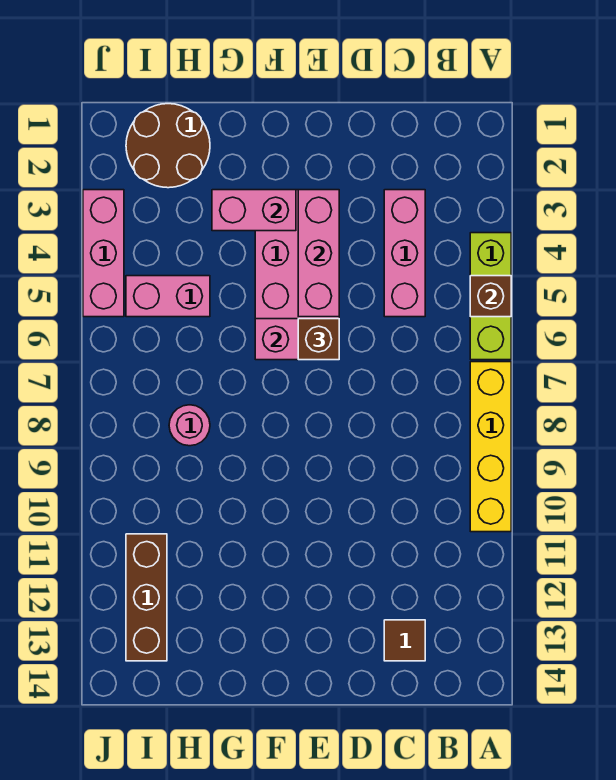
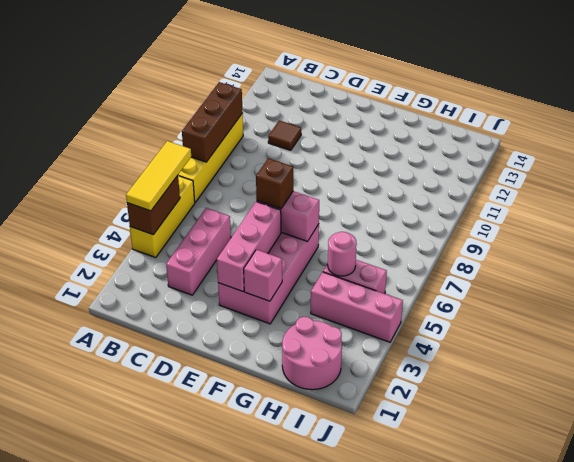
lime 1x3 brick [470,233,511,360] -> yellow 1x3 brick [130,176,195,258]
none -> yellow 1x3 tile [126,141,191,211]
brown 1x1 brick [470,276,511,317] -> brown 1x2 brick [127,176,180,235]
brown 1x1 tile [384,620,425,661] -> brown 1x1 tile moved to [268,121,301,150]
pink 1x2 brick [212,190,296,231] -> pink 1x1 brick [244,250,282,301]
brown 2x2 round brick [126,104,210,188] -> pink 2x2 round brick [282,317,342,390]
pink 1x1 round brick [169,405,210,446] -> pink 1x1 round brick moved to [328,232,357,276]
brown 1x3 brick [126,534,167,661] -> brown 1x3 brick moved to [182,82,243,162]
pink 1x3 brick [83,190,124,317] -> pink 1x3 brick turned to [311,272,403,342]

